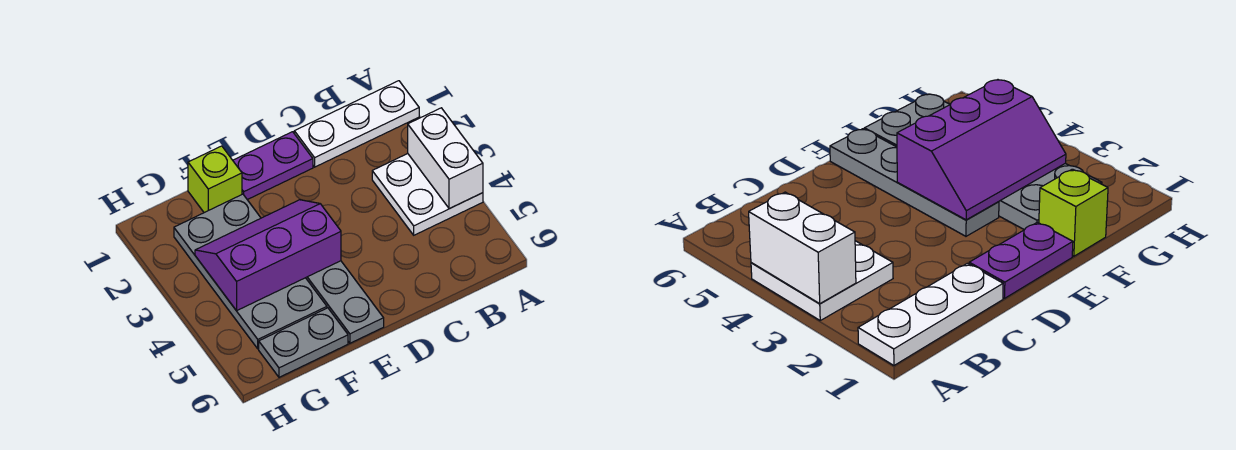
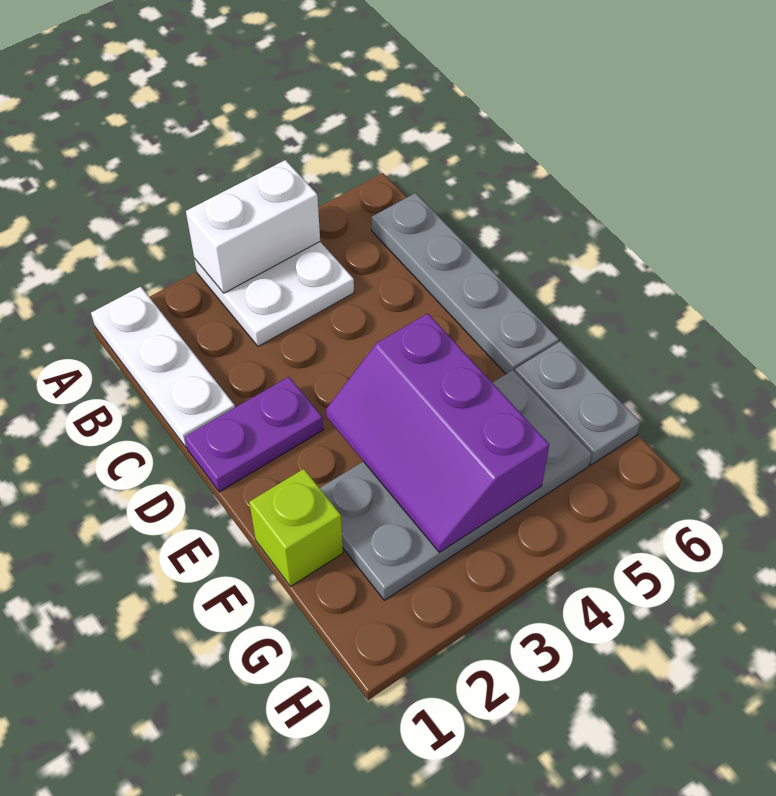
purple 1x2 plate [233,132,313,200] -> purple 1x2 plate turned to [185,377,323,492]
grey 1x4 plate [306,261,384,343] -> grey 1x4 plate turned to [372,193,559,374]

